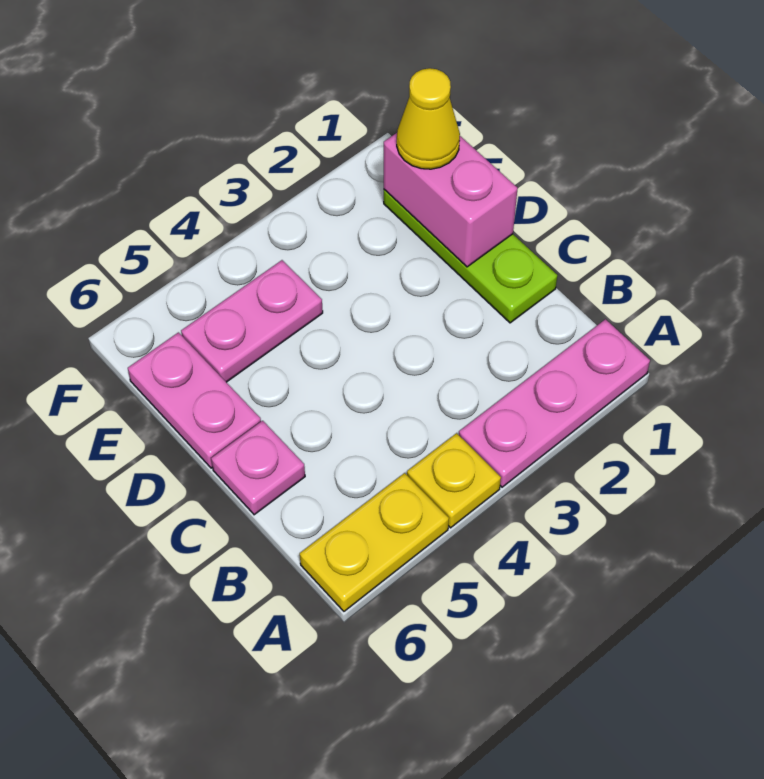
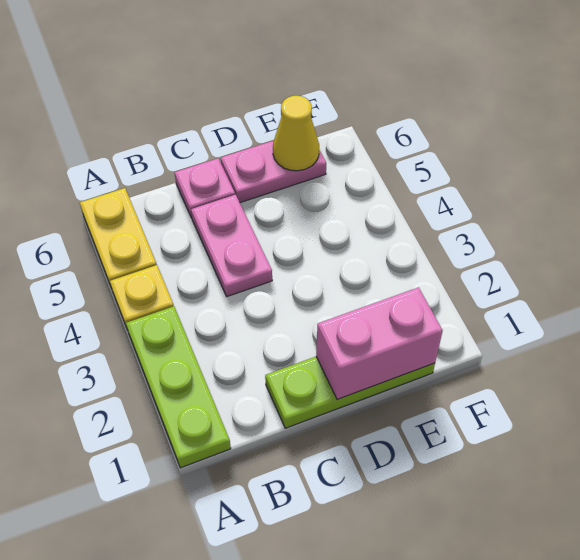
pink 1x3 plate [459,319,650,487] -> lime 1x3 plate [126,306,231,468]
yellow 1x1 cone [397,68,460,169] -> yellow 1x1 cone moved to [273,96,319,171]
pink 1x2 plate [181,260,323,382] -> pink 1x2 plate moved to [191,195,272,297]

